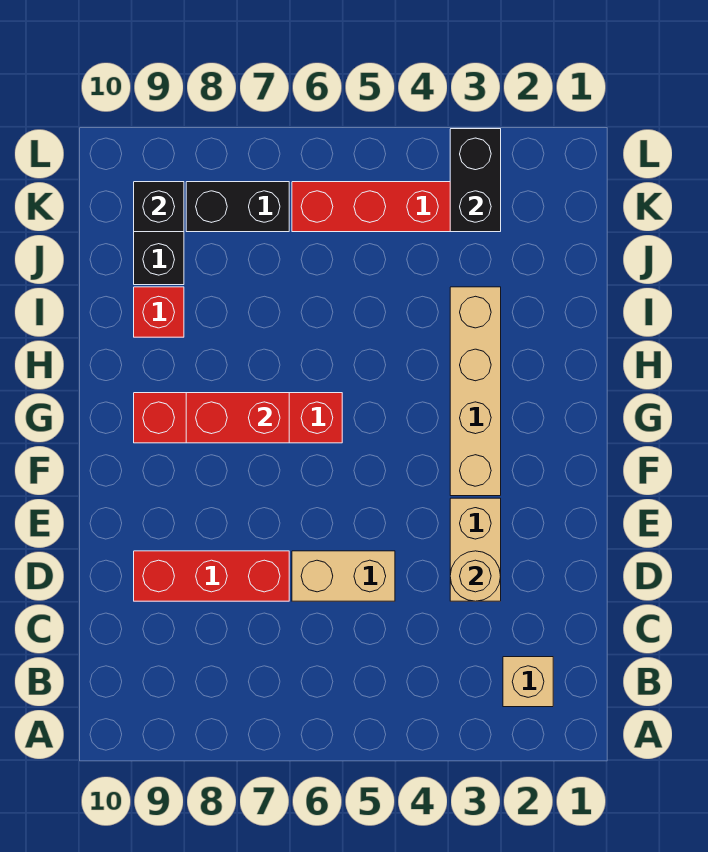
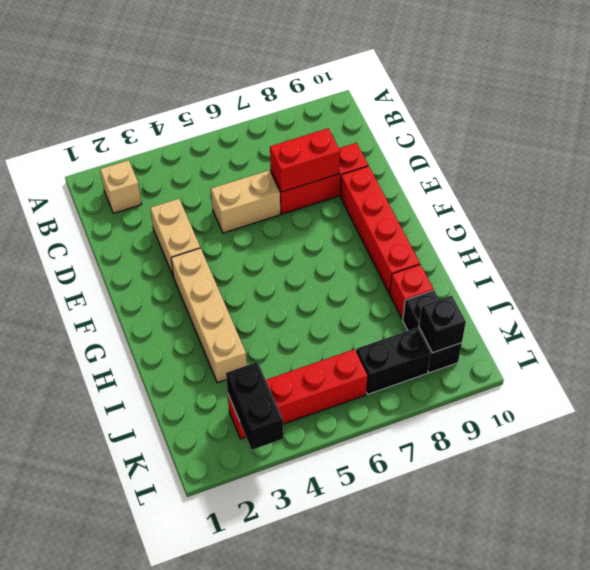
tan 1x1 round brick [450,551,501,601] -> none
red 1x4 brick [134,393,342,443] -> red 1x4 brick turned to [340,166,420,293]
red 1x2 brick [186,393,289,443] -> red 1x2 brick moved to [270,128,340,192]

